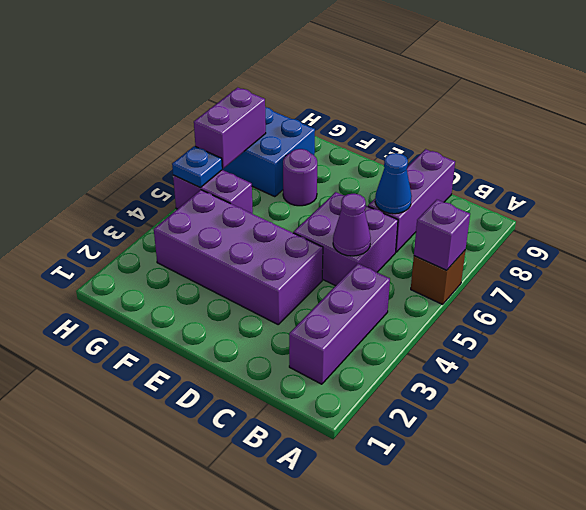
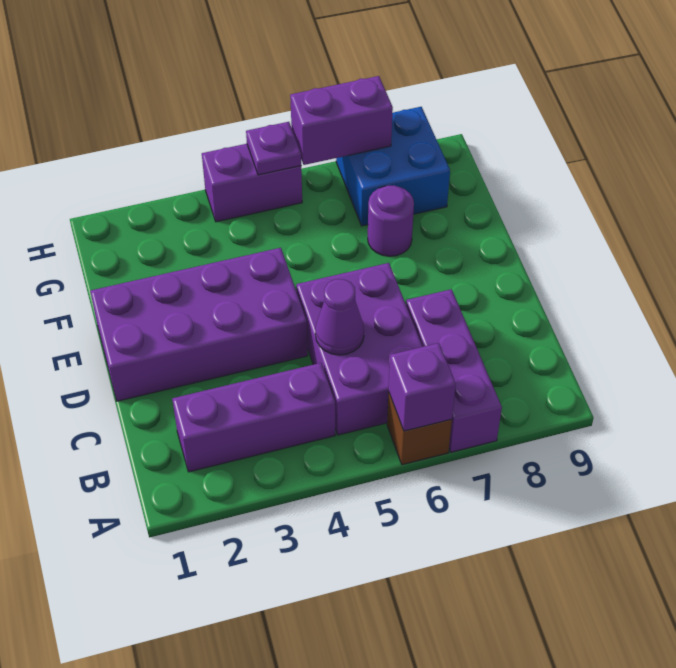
purple 2x2 brick [293,192,398,286] -> purple 2x3 brick [296,263,423,435]
purple 1x3 brick [368,149,455,252] -> purple 1x3 brick turned to [406,289,502,452]
blue 1x1 cone [375,153,412,214] -> none
purple 2x4 brick [154,190,323,324] -> purple 2x4 brick turned to [90,248,308,401]
purple 1x2 brick [173,170,253,214] -> purple 1x2 brick turned to [202,144,302,222]
blue 1x1 plate [172,146,222,188] -> purple 1x1 plate [246,122,301,175]

